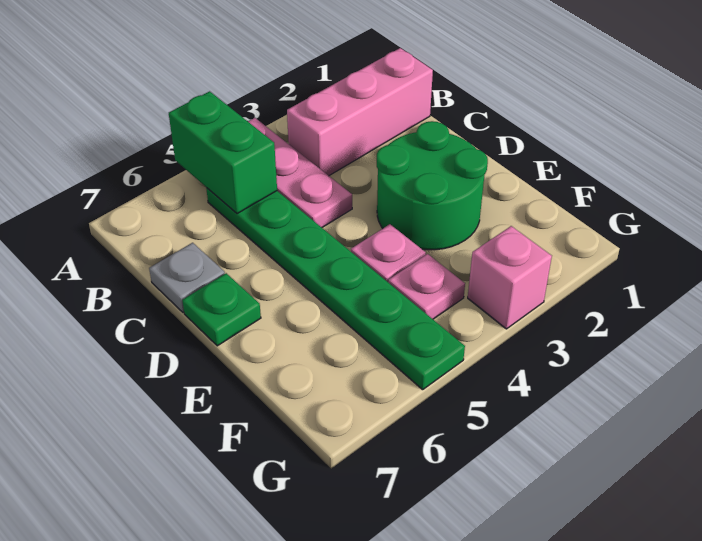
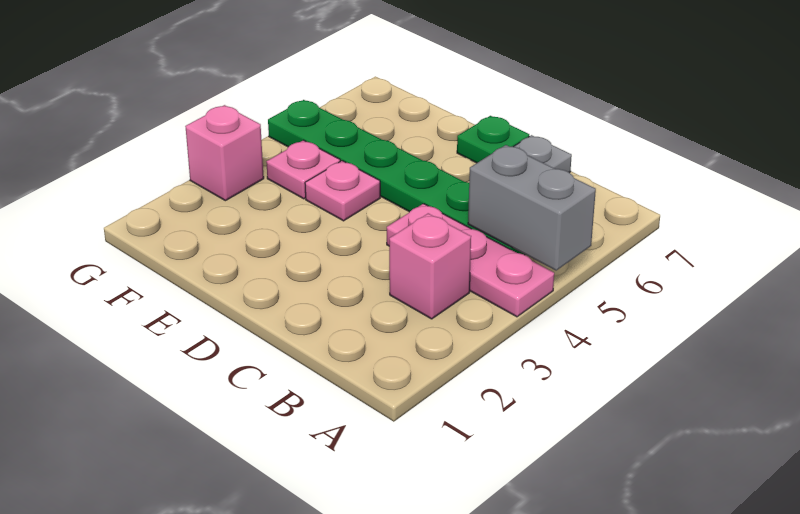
green 1x2 brick [169,91,277,214] -> grey 1x2 brick [468,145,596,270]
pink 1x3 brick [287,48,433,176] -> pink 1x1 brick [389,213,471,319]
green 2x2 round brick [377,121,488,250] -> none

